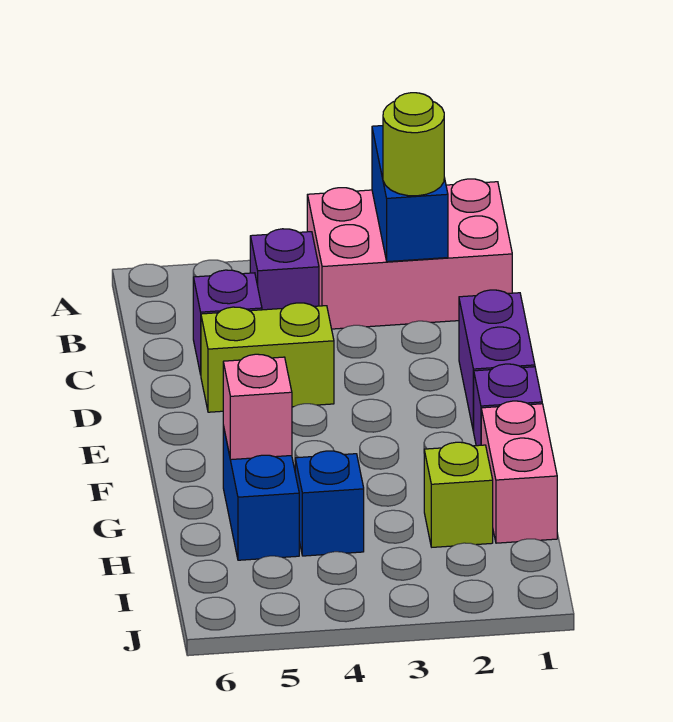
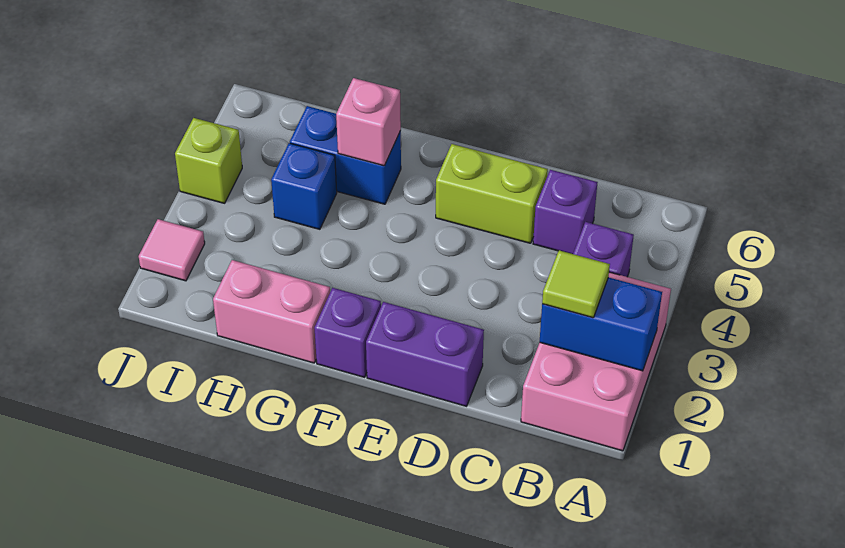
lime 1x1 round brick [383,93,444,196] -> lime 1x1 tile [542,250,610,318]
lime 1x2 brick [201,303,334,412] -> lime 1x2 brick turned to [436,144,548,243]
lime 1x1 brick [424,442,493,547] -> lime 1x1 brick moved to [175,118,242,203]
none -> pink 1x1 tile [139,219,205,281]

